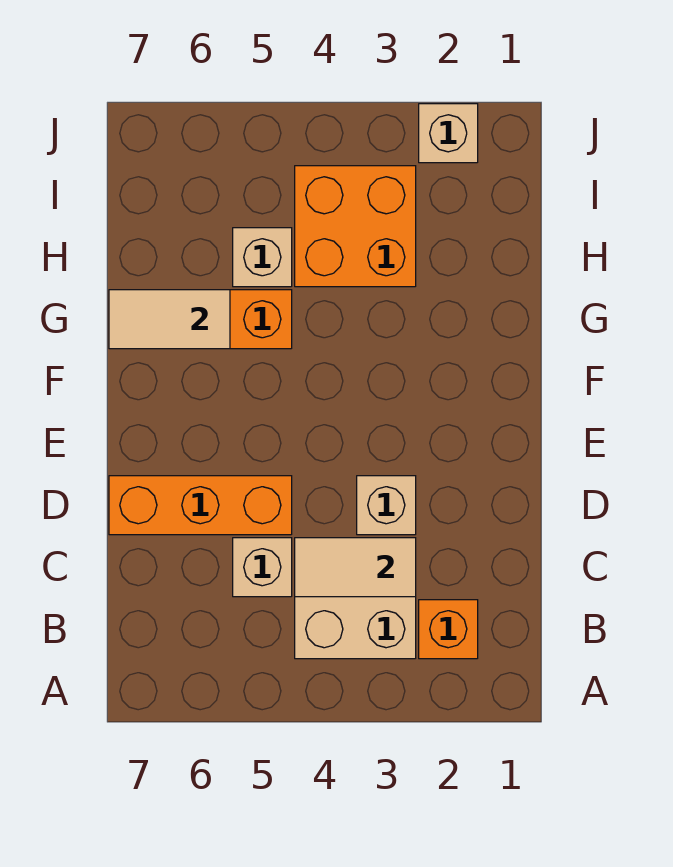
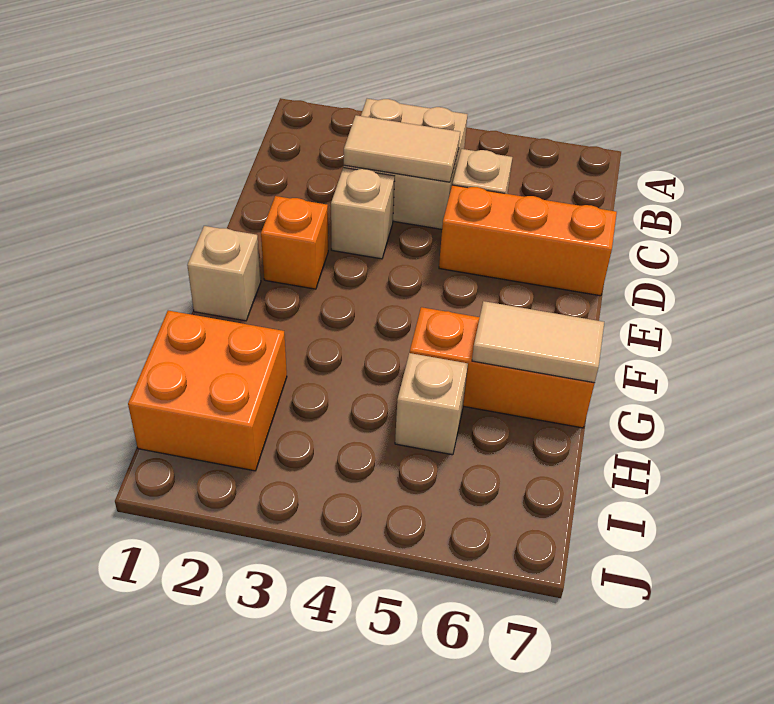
orange 1x1 brick [419,600,478,659] -> orange 1x1 brick moved to [261,196,328,289]
orange 2x2 brick [295,166,416,287] -> orange 2x2 brick moved to [128,311,287,471]
tan 1x1 brick [419,104,478,163] -> tan 1x1 brick moved to [187,226,261,321]

